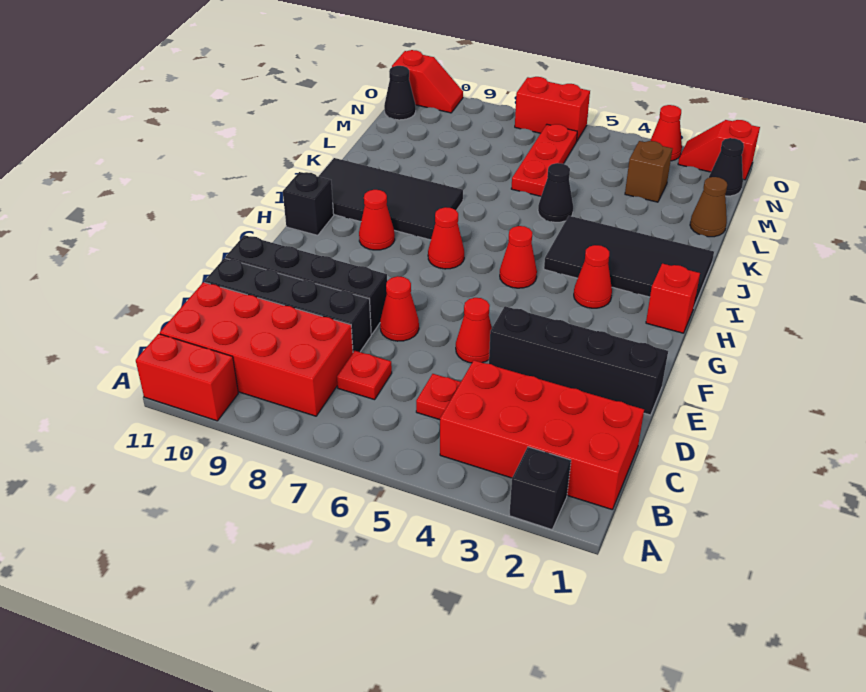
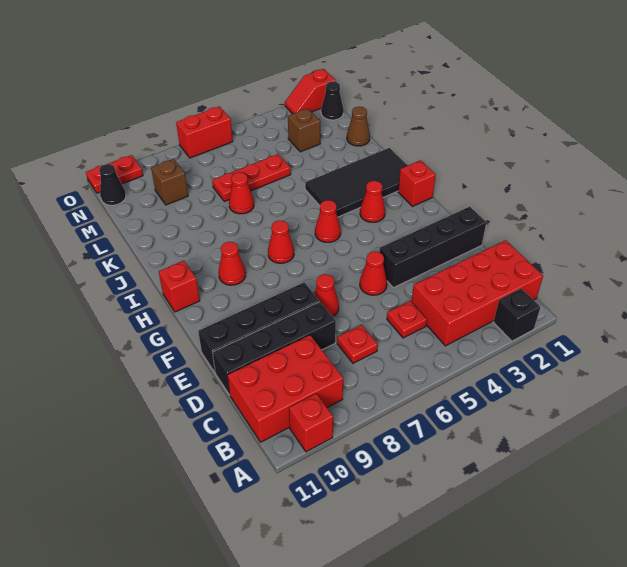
red 1x2 brick [136,334,238,421] -> red 1x1 brick [289,394,333,452]
red 2x4 brick [160,282,353,416] -> red 2x3 brick [228,335,343,442]
black 1x1 brick [283,172,334,235] -> red 1x1 brick [159,261,200,312]
black 2x4 tile [318,158,463,240] -> none
black 1x1 cone [538,163,573,222] -> none
red 1x3 plate [511,124,577,196] -> red 1x3 plate turned to [212,154,291,201]
none -> brown 1x1 brick [151,159,188,205]
red 1x1 cone [650,105,682,161] -> red 1x1 cone moved to [229,172,254,214]
red 1x2 slope [392,50,463,113] -> red 1x2 plate [86,155,143,193]

